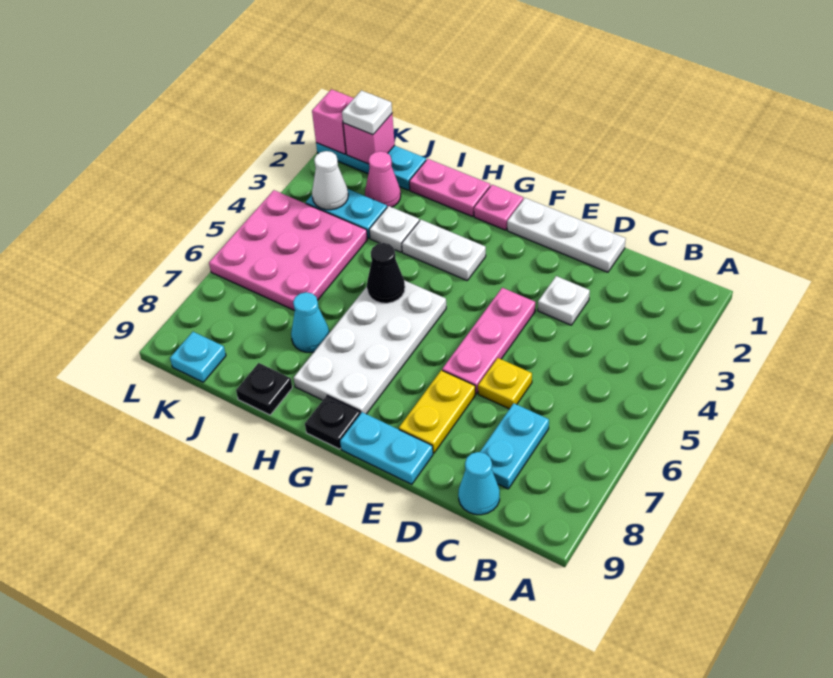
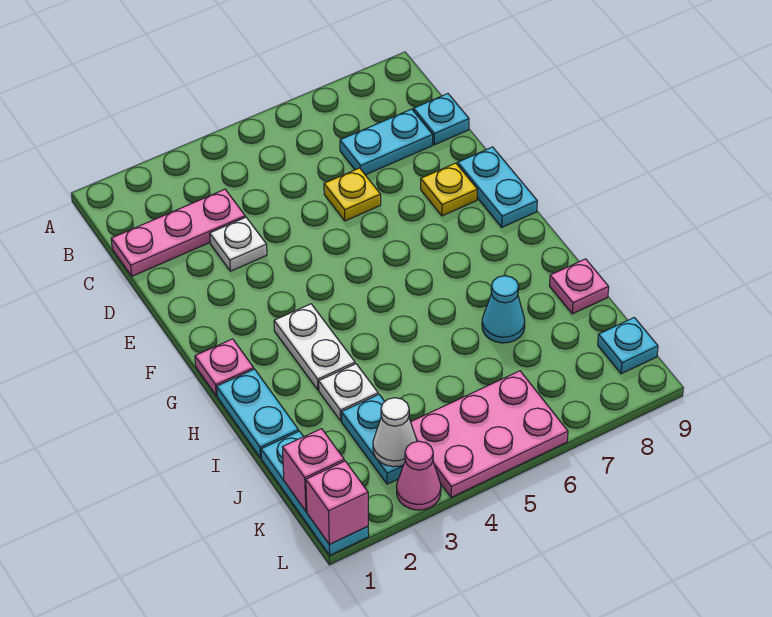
cyan 1x1 cone [458,452,500,515] -> cyan 1x1 plate [413,94,469,145]
white 1x3 plate [507,198,626,272] -> none
pink 1x3 plate [442,288,535,394] -> pink 1x3 plate moved to [111,189,245,276]
yellow 1x2 plate [399,370,476,453] -> yellow 1x1 plate [421,163,477,216]
white 2x4 plate [294,280,446,414] -> none
black 1x1 plate [305,396,361,449] -> none
pink 1x2 plate [409,159,490,217] -> cyan 1x2 plate [217,369,299,458]
black 1x1 cone [367,243,405,303] -> none
black 1x1 plate [236,363,292,415] -> pink 1x1 plate [549,259,609,314]
pink 1x1 cone [365,151,401,207] -> pink 1x1 cone moved to [397,441,441,510]
pink 3x3 plate [209,190,368,311] -> pink 2x3 plate [411,371,568,497]
white 1x1 plate [342,90,392,135] -> none

